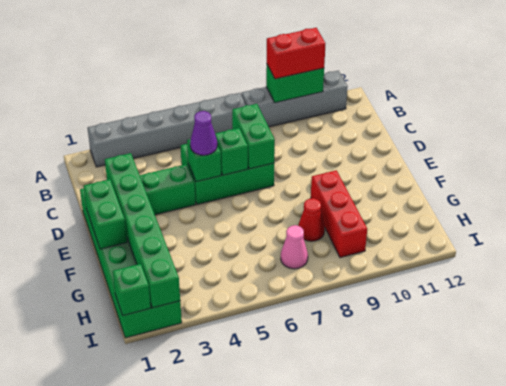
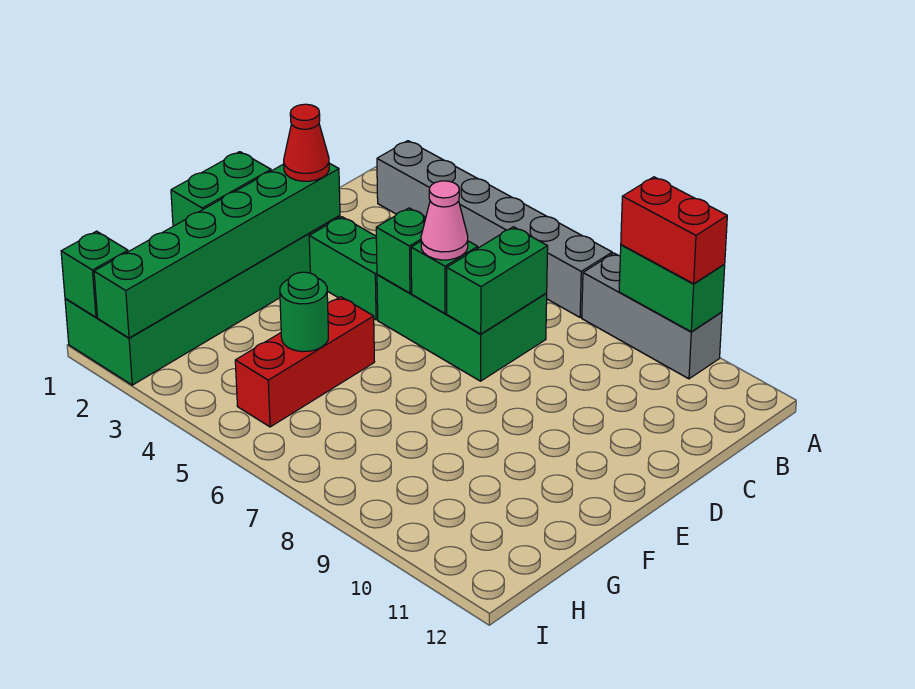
grey 1x4 brick [241,71,348,127] -> grey 1x3 brick [582,253,722,379]
purple 1x1 cone [190,111,217,155] -> none
red 1x3 brick [311,170,367,258] -> red 1x3 brick moved to [235,297,375,427]
none -> green 1x1 round brick [280,272,328,352]
red 1x1 cone [298,198,325,241] -> red 1x1 cone moved to [284,104,329,181]
pink 1x1 cone [281,225,308,269] -> pink 1x1 cone moved to [421,181,468,260]

